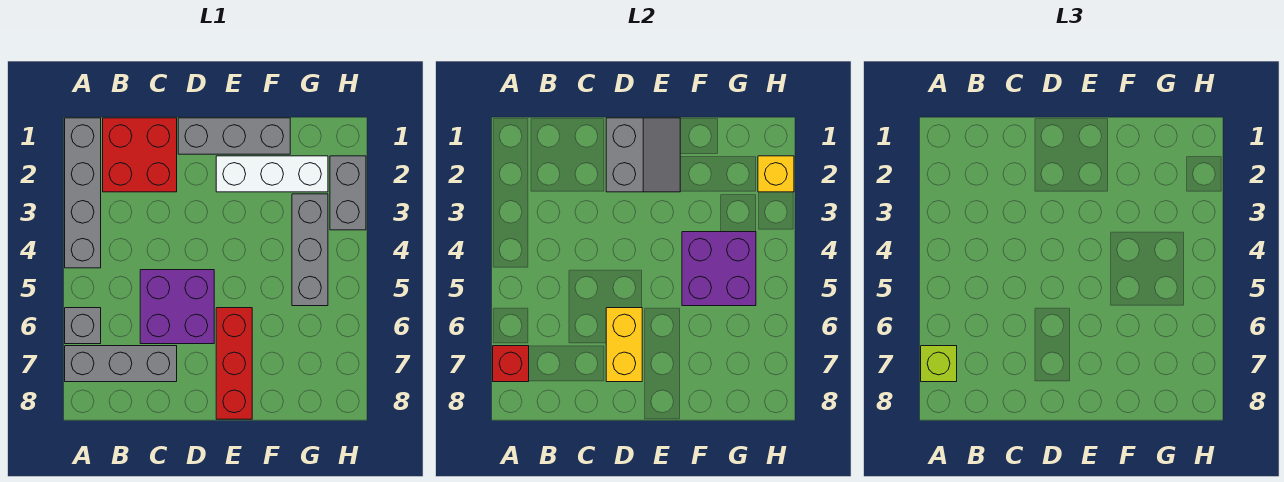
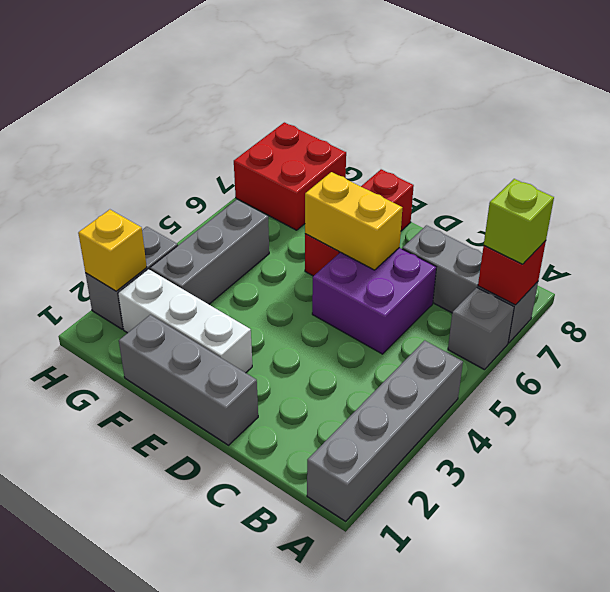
red 2x2 brick [103,118,177,192] -> red 2x2 brick moved to [234,122,346,230]
grey 2x2 slope [606,118,680,192] -> none
yellow 1x2 brick [606,308,642,382] -> yellow 1x2 brick turned to [305,172,402,270]
purple 2x2 brick [682,232,756,306] -> none

